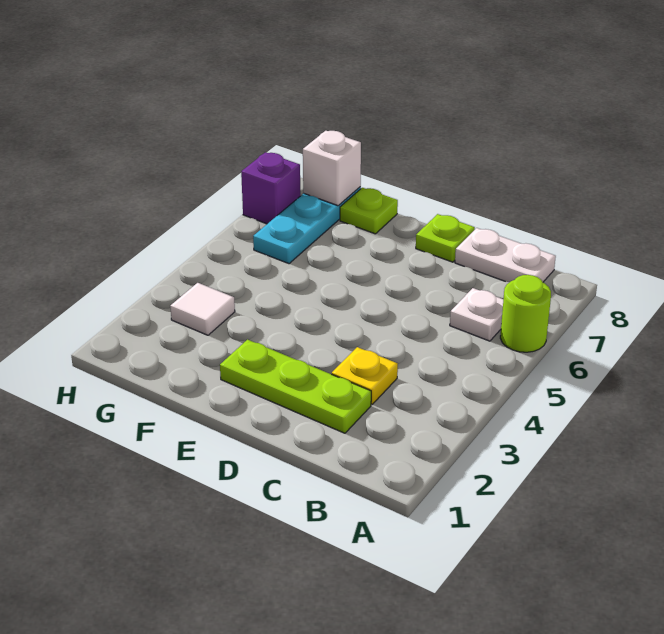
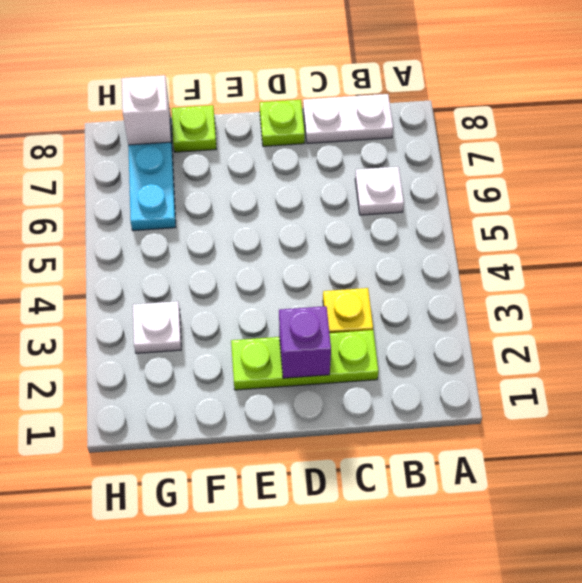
lime 1x1 round brick [500,275,551,352] -> none
white 1x1 tile [170,283,235,335] -> white 1x1 plate [133,301,181,353]
purple 1x1 brick [241,152,300,224] -> purple 1x1 brick moved to [279,306,331,378]

